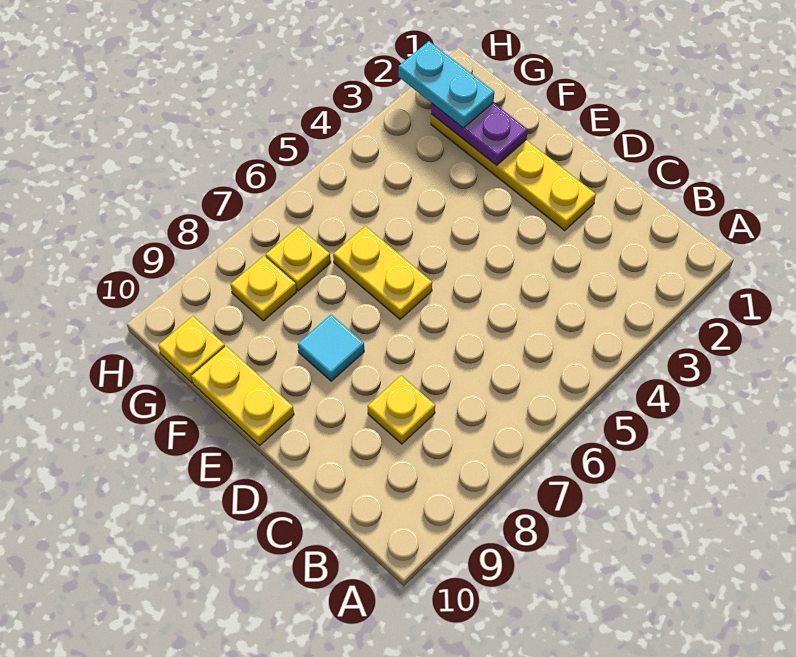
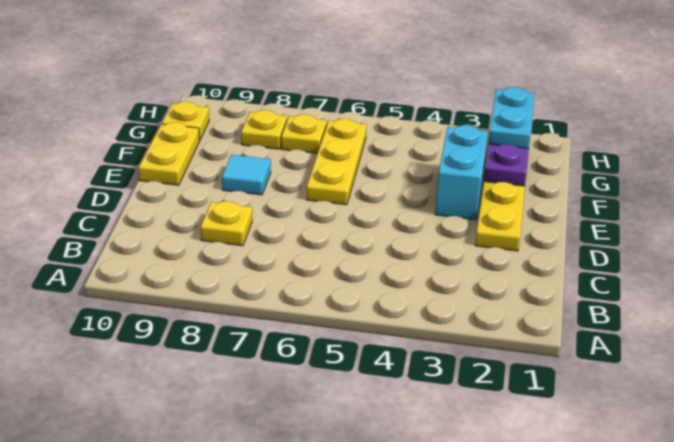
none -> cyan 1x2 brick [435,125,488,220]
yellow 1x2 plate [333,226,432,319] -> yellow 1x3 plate [307,119,367,205]

